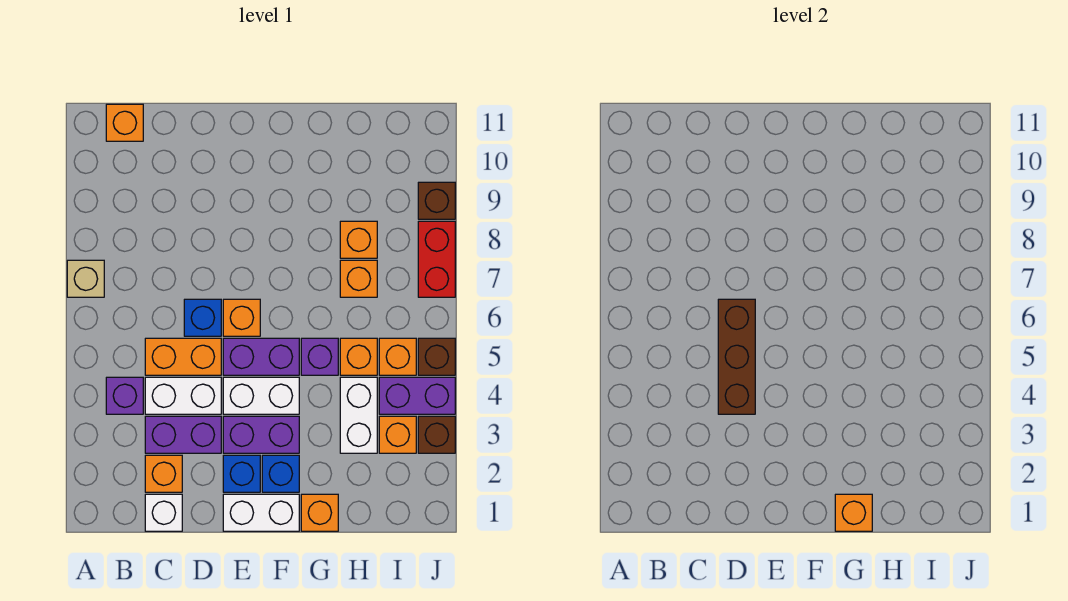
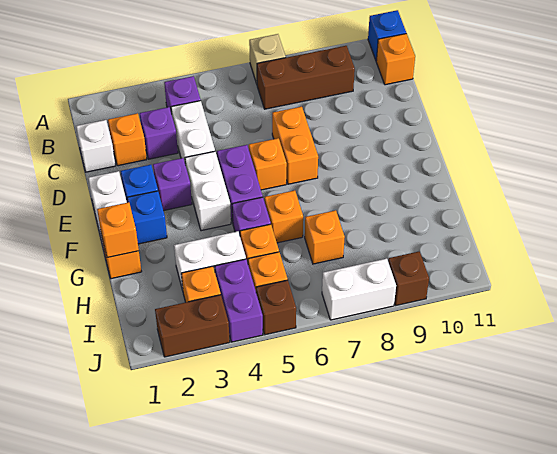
purple 1x2 brick [145,416,221,453] -> purple 1x1 brick [140,107,178,159]
orange 1x2 brick [145,338,221,375] -> orange 1x2 brick moved to [272,107,318,184]
brown 1x3 brick [718,299,755,414] -> brown 1x3 brick moved to [257,46,355,109]
blue 1x1 brick [184,299,221,336] -> blue 1x1 brick moved to [368,10,406,61]
purple 1x2 brick [223,416,299,453] -> purple 1x1 brick [153,158,192,211]
orange 1x1 brick [340,221,377,258] -> orange 1x1 brick moved to [265,190,303,243]
brown 1x1 brick [418,416,455,453] -> brown 1x2 brick [155,295,230,357]
red 1x2 brick [418,221,455,297] -> white 1x2 brick [322,259,396,320]

